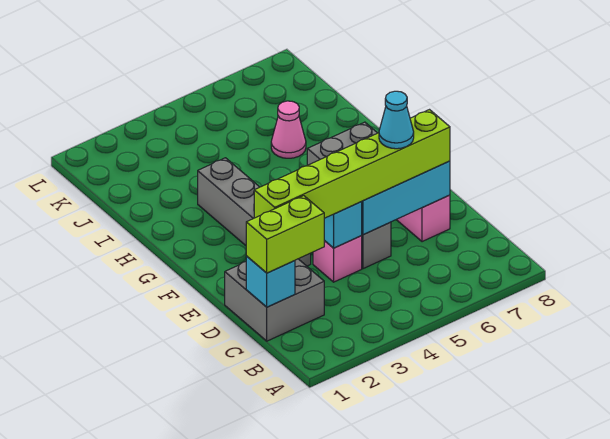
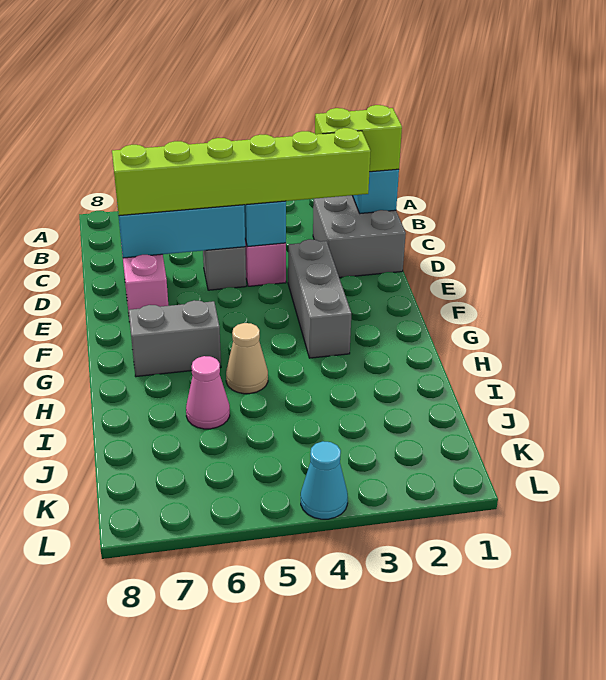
cyan 1x1 cone [379,91,414,149] -> cyan 1x1 cone moved to [301,441,348,519]
grey 1x4 brick [198,158,311,266] -> grey 1x3 brick [288,239,351,358]
none -> tan 1x1 cone [226,323,268,394]

